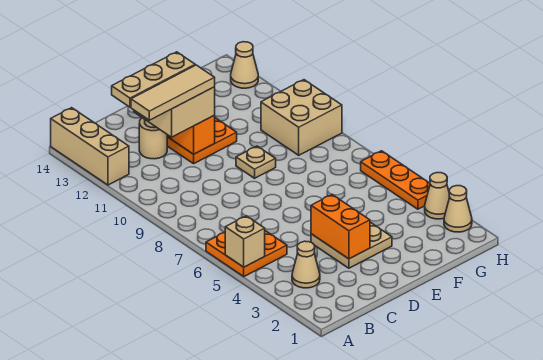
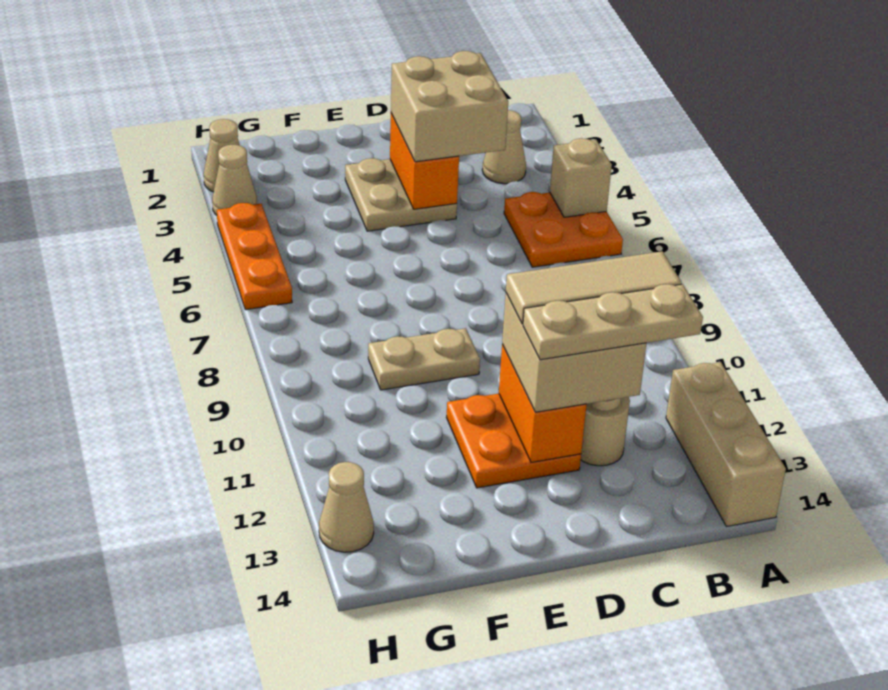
tan 1x1 plate [236,146,276,178] -> tan 1x2 plate [368,328,480,390]
tan 2x2 brick [261,80,342,155] -> tan 2x2 brick moved to [391,51,508,162]

